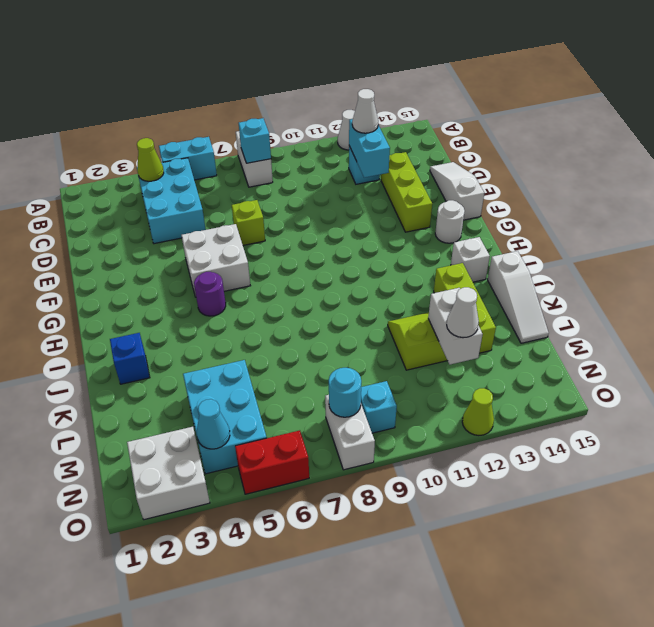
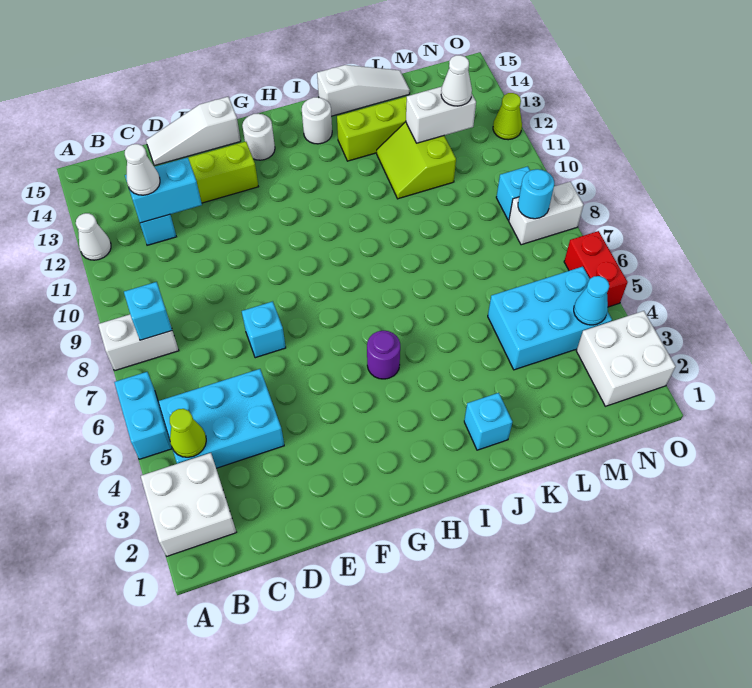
lime 1x1 brick [232,200,265,245] -> cyan 1x1 brick [242,301,286,358]
white 2x2 brick [182,224,250,297] -> white 2x2 brick moved to [141,453,236,556]
white 1x1 brick [451,237,490,282] -> white 1x1 round brick [302,97,332,144]
blue 1x1 brick [110,333,150,384] -> cyan 1x1 brick [464,393,513,450]

